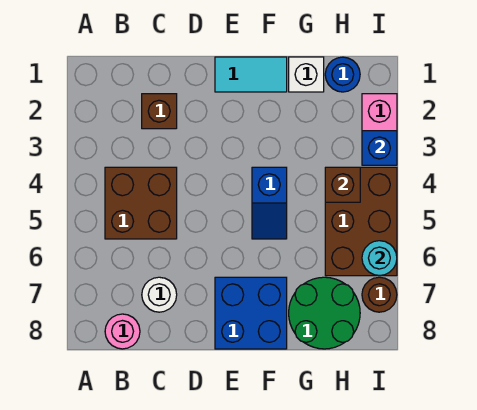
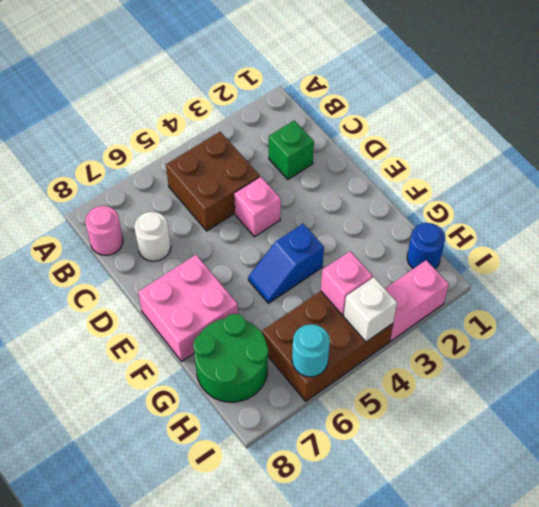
brown 1x1 brick [142,94,177,129] -> green 1x1 brick [269,120,314,179]
none -> pink 1x1 brick [234,177,281,237]
cyan 1x2 tile [215,57,287,92] -> none
blue 2x2 brick [215,277,287,349] -> pink 2x2 brick [138,255,238,361]
white 1x1 brick [289,57,324,92] -> white 1x1 brick moved to [344,277,397,342]
brown 1x1 brick [325,167,360,202] -> pink 1x1 brick [321,251,373,315]
blue 1x1 brick [362,131,397,165] -> none
brown 1x1 round brick [362,277,397,312] -> none

